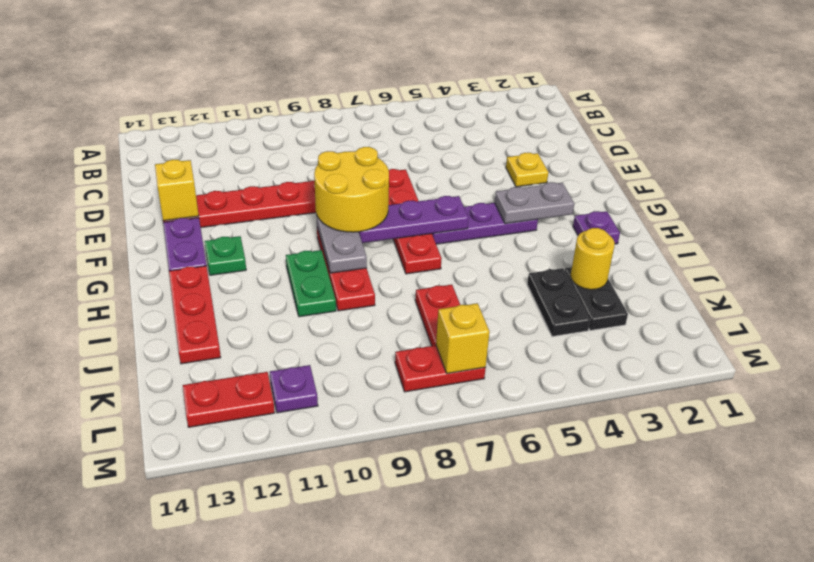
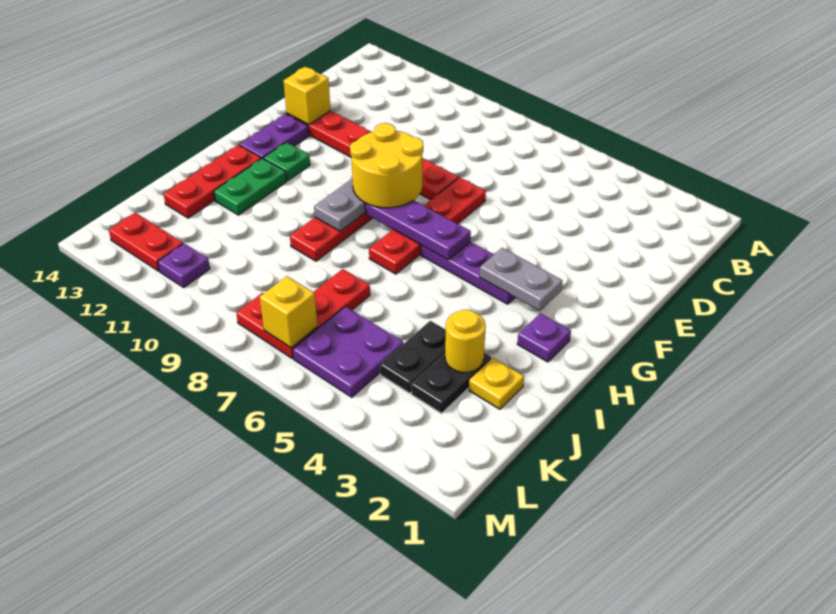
yellow 1x1 plate [506,153,548,187] -> yellow 1x1 plate moved to [469,358,524,409]
green 1x2 plate [286,250,336,317] -> green 1x2 plate moved to [214,158,287,215]
none -> purple 2x2 plate [293,307,403,397]

